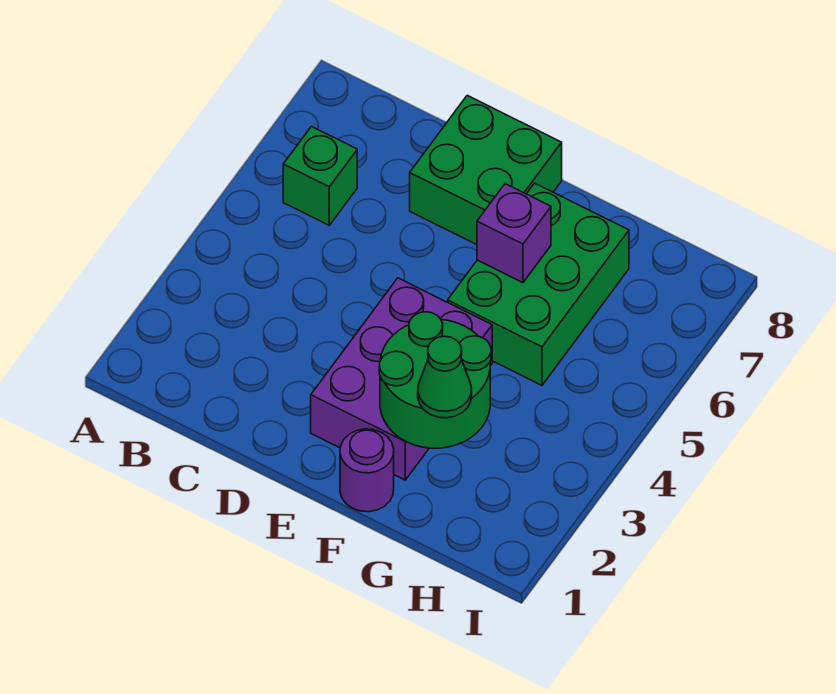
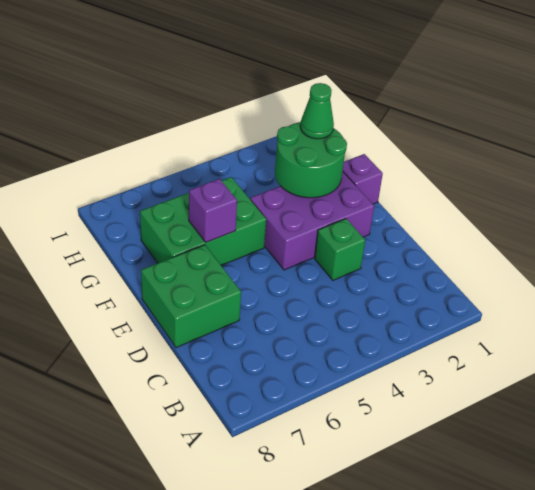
green 1x1 brick [283,127,357,225] -> green 1x1 brick moved to [315,219,365,280]
purple 1x1 round brick [340,429,394,512] -> purple 1x1 brick [343,154,383,204]

